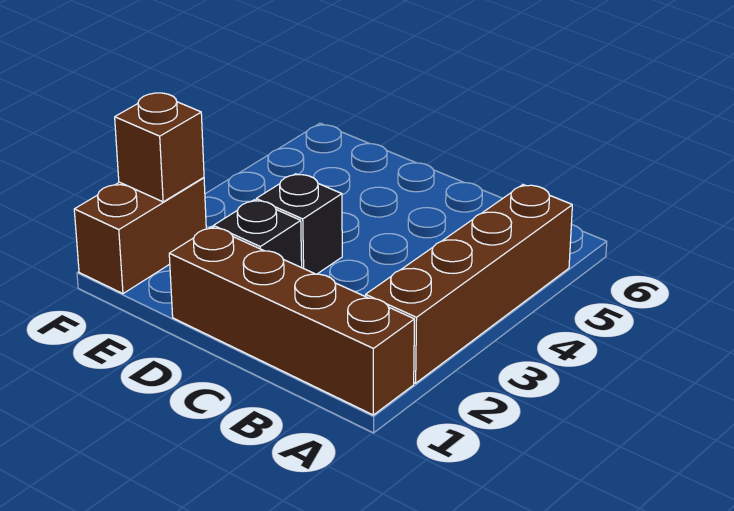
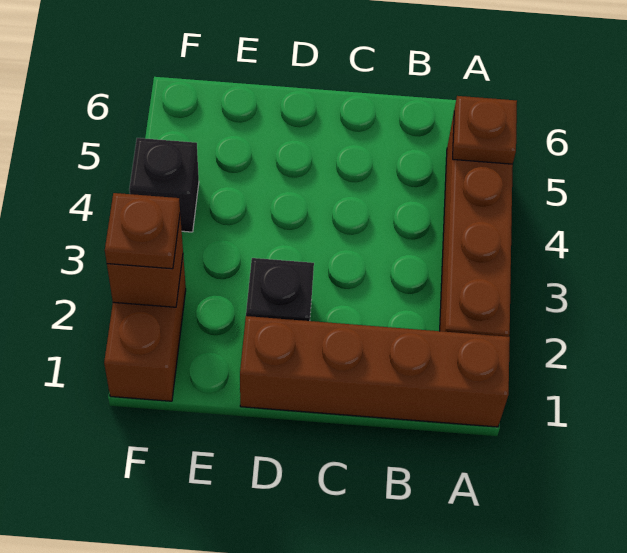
none -> brown 1x1 plate [453,96,517,164]
black 1x1 brick [256,174,342,274] -> black 1x1 brick moved to [129,138,199,232]
none -> brown 1x1 plate [105,193,180,269]

